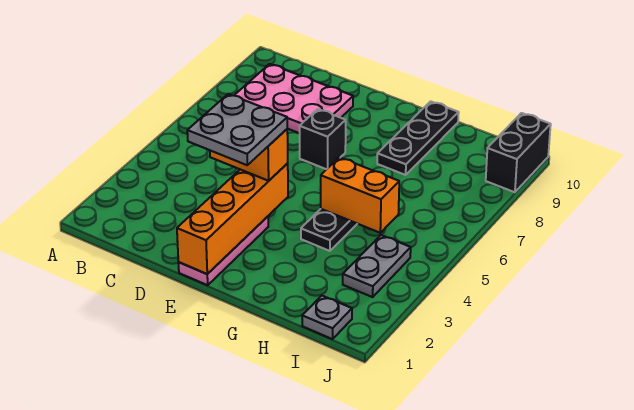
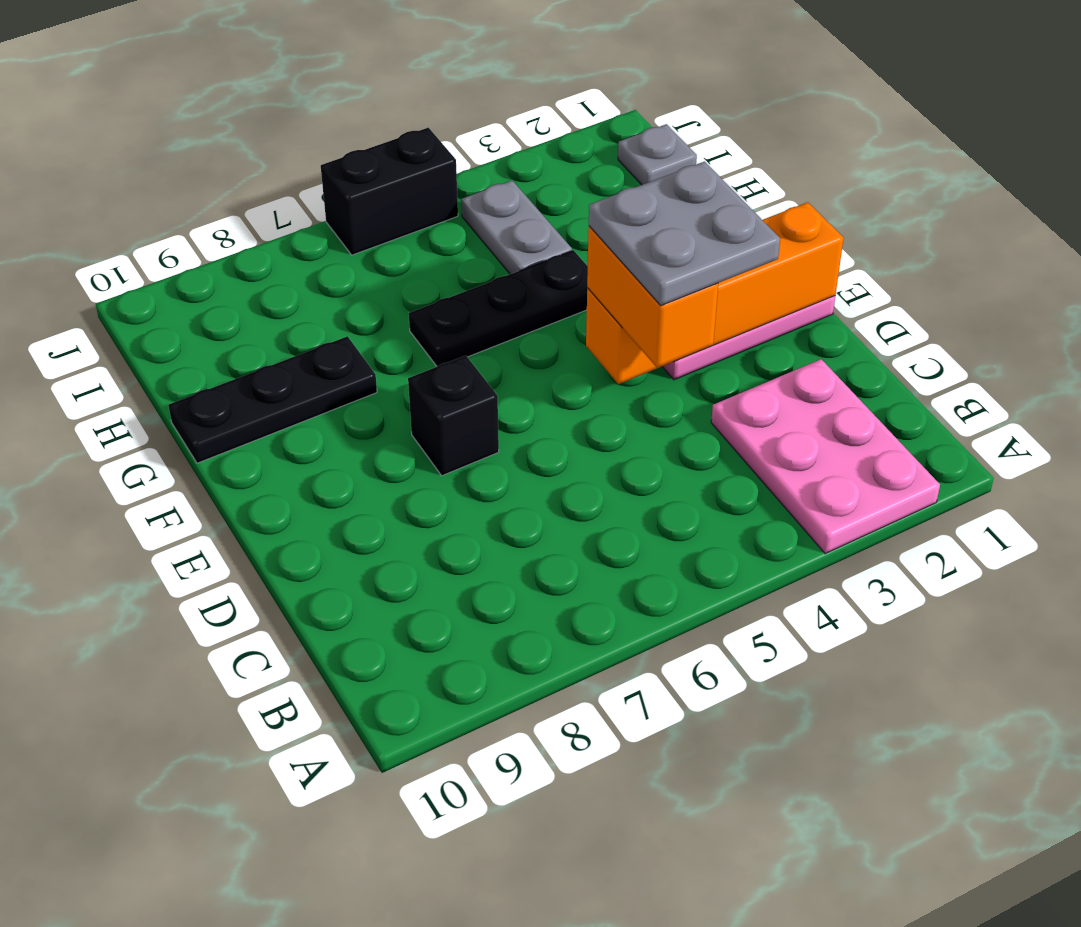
pink 2x3 plate [234,64,353,133] -> pink 2x3 plate moved to [711,359,940,554]
orange 1x2 brick [321,157,399,233] -> none
grey 1x2 plate [343,235,411,297] -> grey 1x2 plate turned to [461,181,572,274]
black 1x2 brick [486,113,551,192] -> black 1x2 brick moved to [321,128,458,255]

